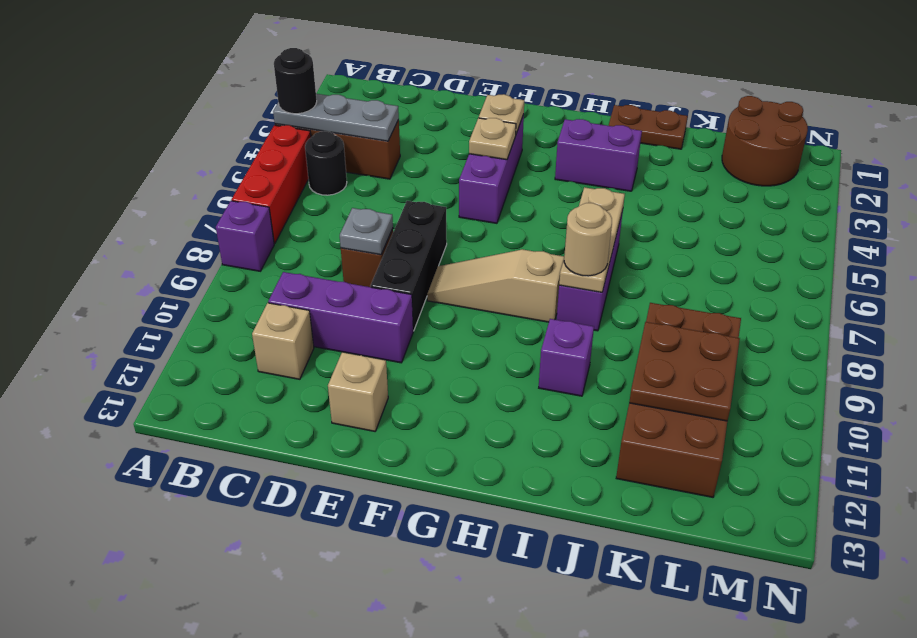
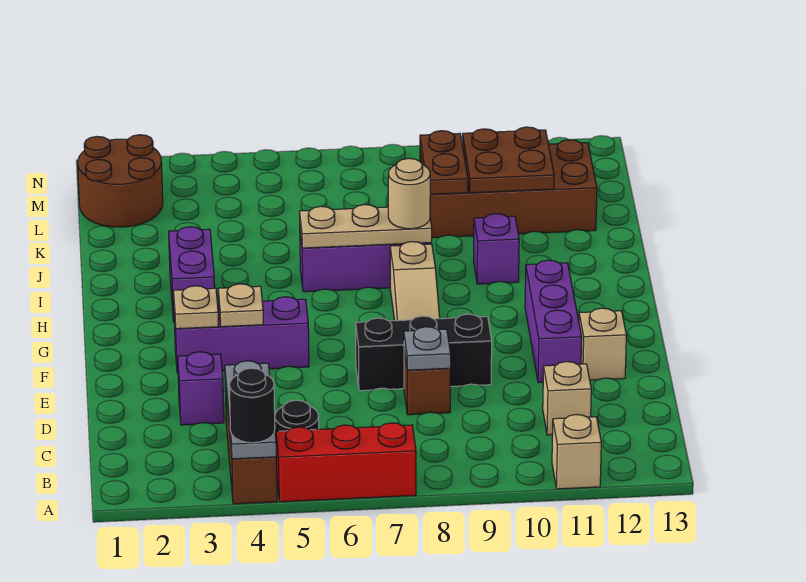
purple 1x1 brick [216,201,274,271] -> purple 1x1 brick moved to [178,352,224,425]
none -> tan 1x1 brick [552,415,601,489]
purple 1x3 brick [268,272,413,363] -> purple 1x3 brick moved to [525,260,582,383]
brown 1x2 plate [608,105,688,149] -> brown 1x2 plate moved to [420,131,468,194]

